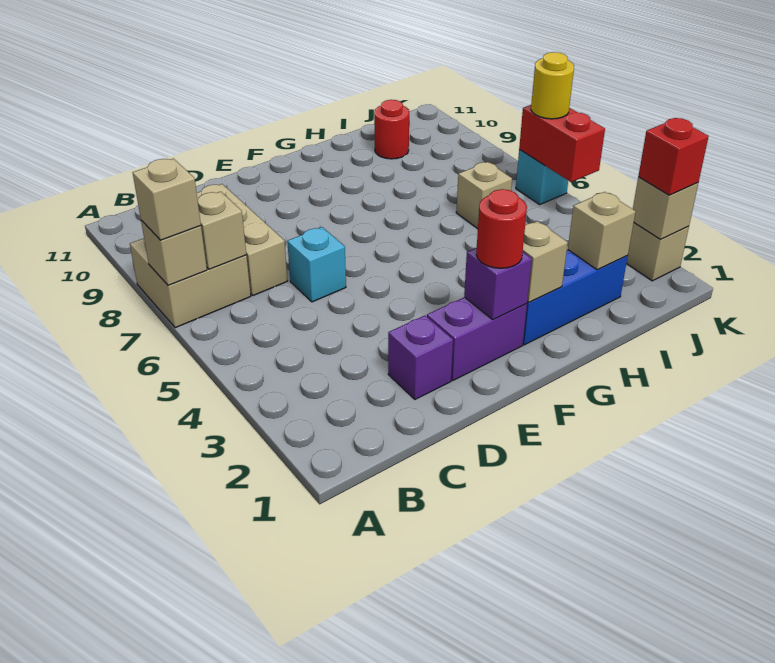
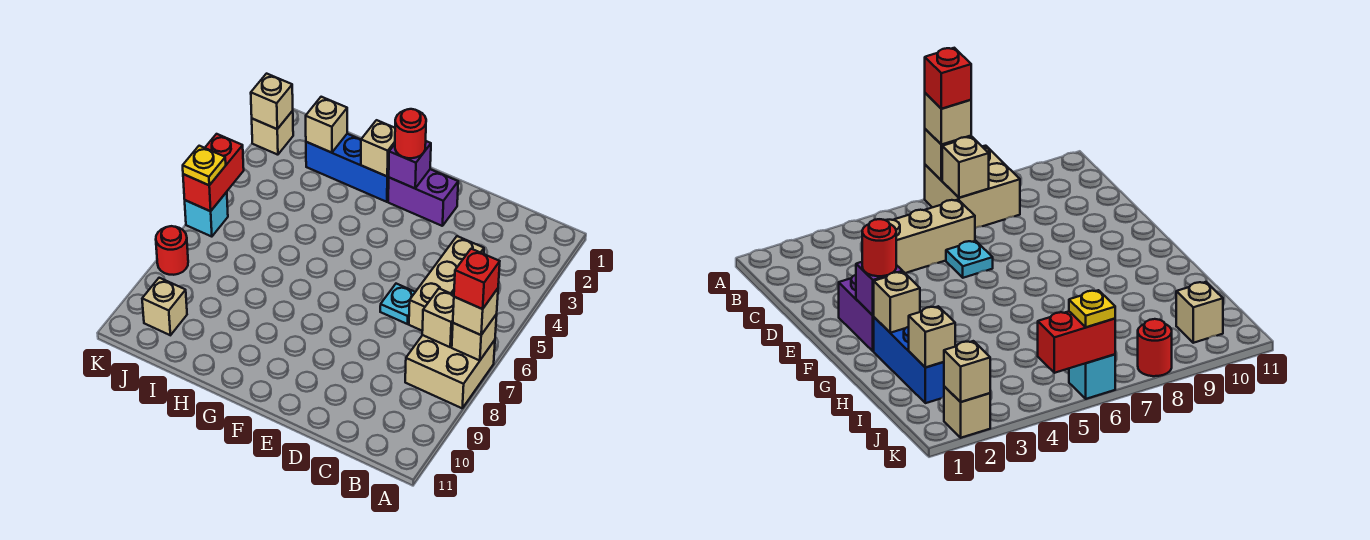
tan 1x3 brick [197,184,287,295] -> tan 1x3 brick moved to [409,236,484,331]
purple 1x1 brick [388,316,453,399] -> none
cyan 1x1 brick [287,227,346,302] -> cyan 1x1 plate [380,284,415,324]
tan 1x1 brick [456,162,512,229] -> tan 1x1 brick moved to [142,278,187,335]
red 1x1 round brick [374,100,409,159] -> red 1x1 round brick moved to [156,226,188,275]
red 1x1 brick [638,118,709,195] -> red 1x1 brick moved to [454,249,500,309]
yellow 1x1 round brick [531,52,574,119] -> yellow 1x1 plate [183,146,226,185]

